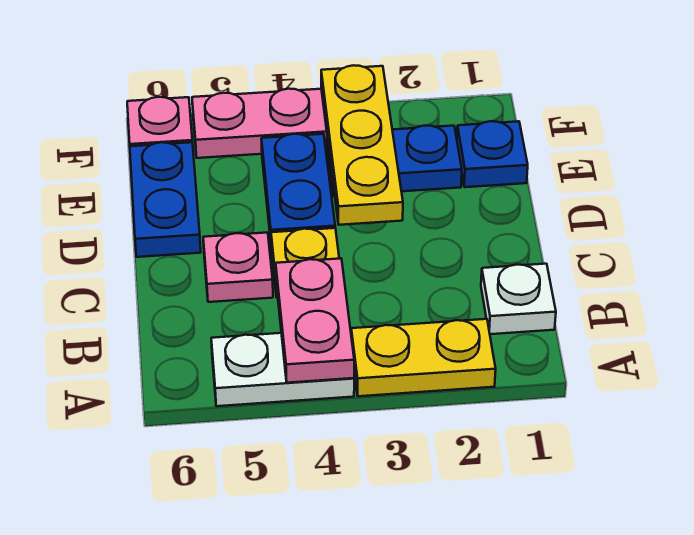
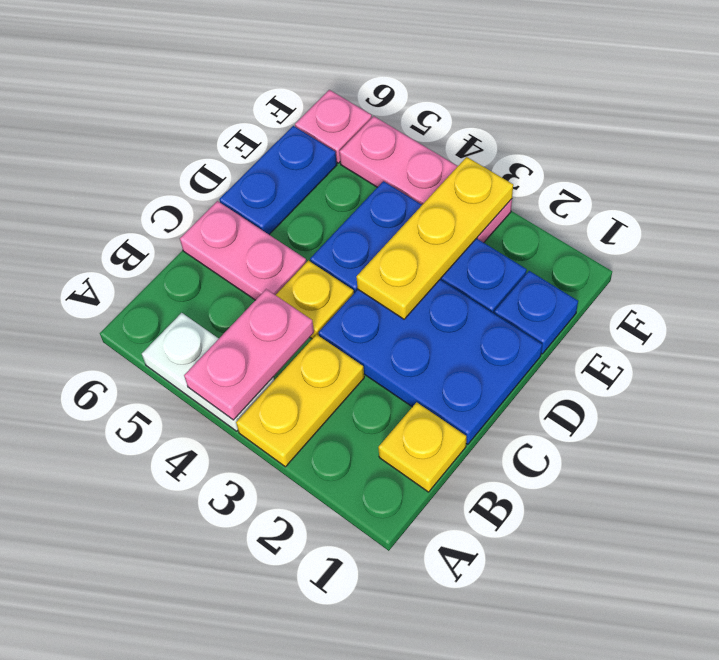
yellow 1x2 plate [351,319,496,396] -> yellow 1x2 plate turned to [236,334,364,467]
white 1x1 plate [481,264,556,334] -> yellow 1x1 plate [378,402,466,492]
none -> blue 2x3 plate [319,280,542,444]
pink 1x1 plate [203,233,273,302] -> pink 1x2 plate [180,201,306,300]

